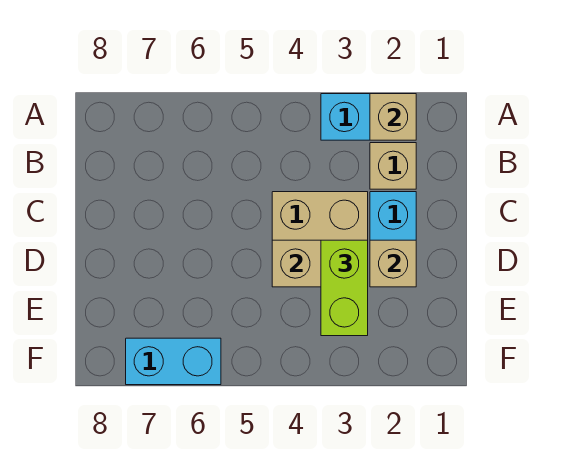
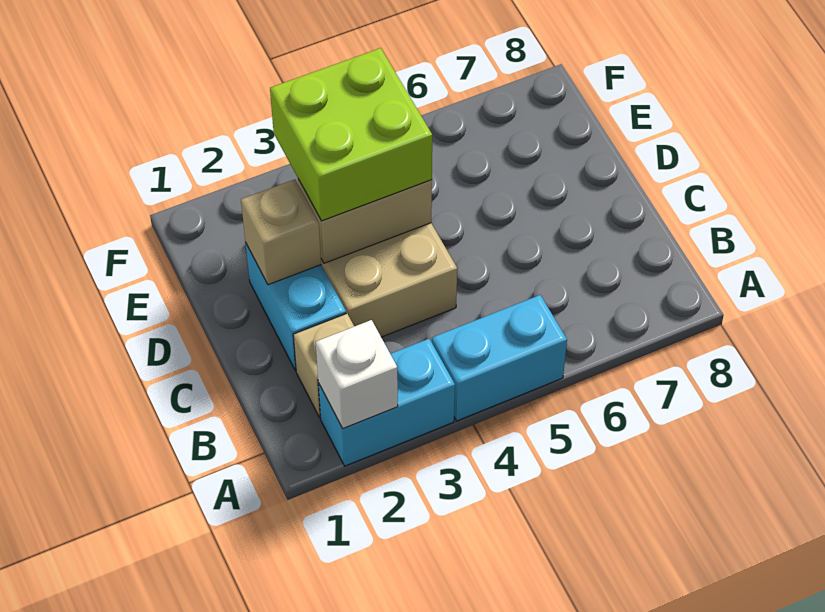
tan 1x1 brick [370,94,416,140] -> white 1x1 brick [316,320,398,429]
lime 1x2 brick [321,240,368,336] -> lime 2x2 brick [270,48,432,221]
cyan 1x2 brick [126,338,221,385] -> cyan 1x2 brick moved to [432,295,567,421]

